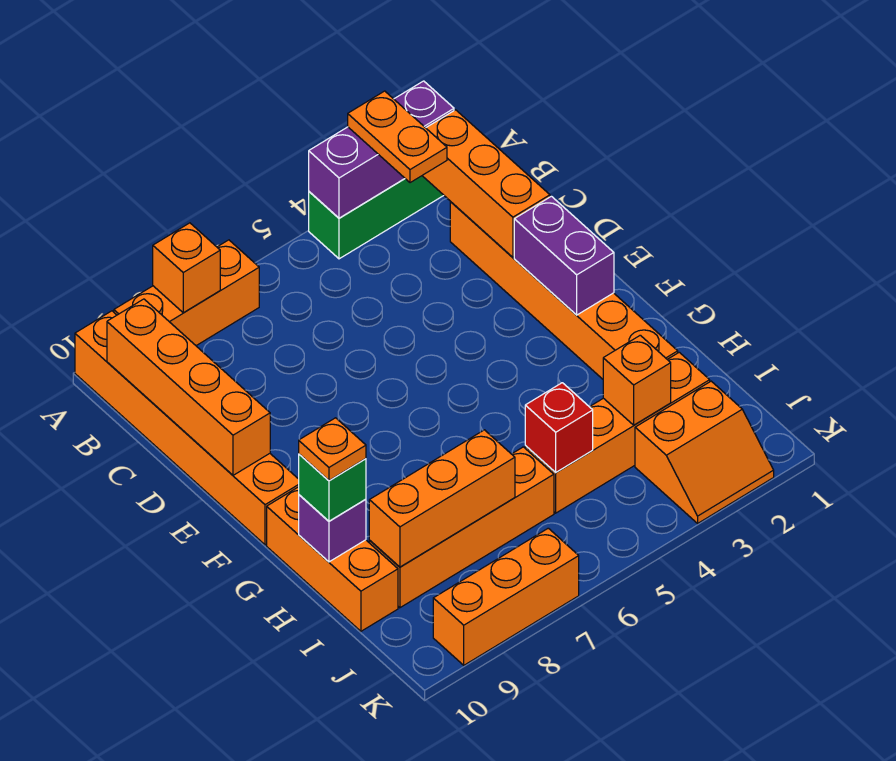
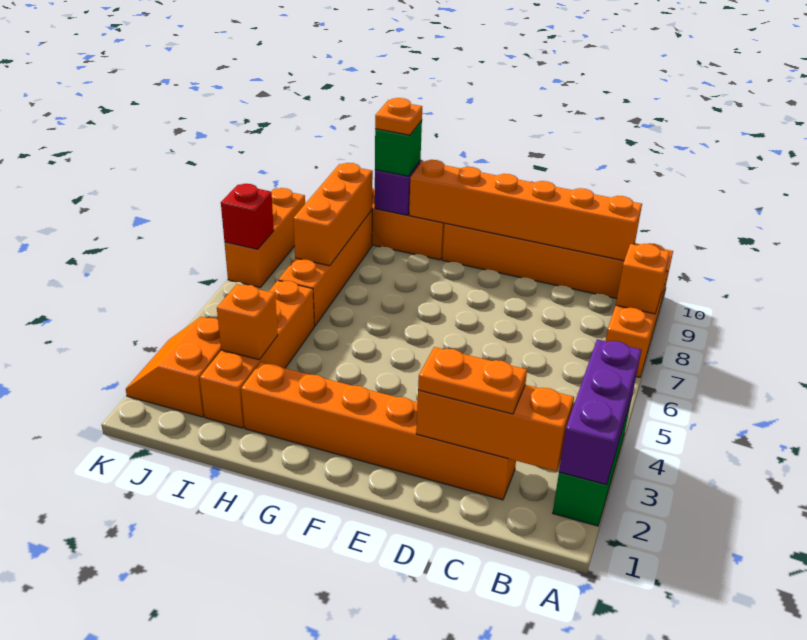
orange 1x2 plate [348,91,447,183] -> orange 1x2 plate moved to [418,347,527,414]
orange 1x4 brick [107,299,270,475] -> orange 1x6 brick [409,160,642,261]
purple 1x2 brick [514,196,614,315] -> none
red 1x1 brick [525,383,593,473] -> red 1x1 brick moved to [221,184,274,249]

